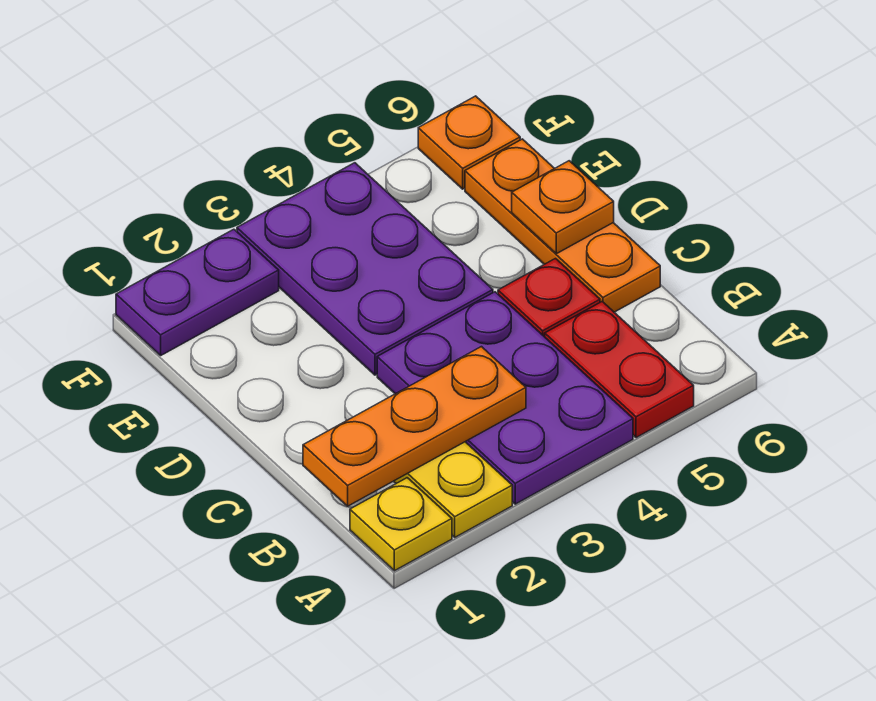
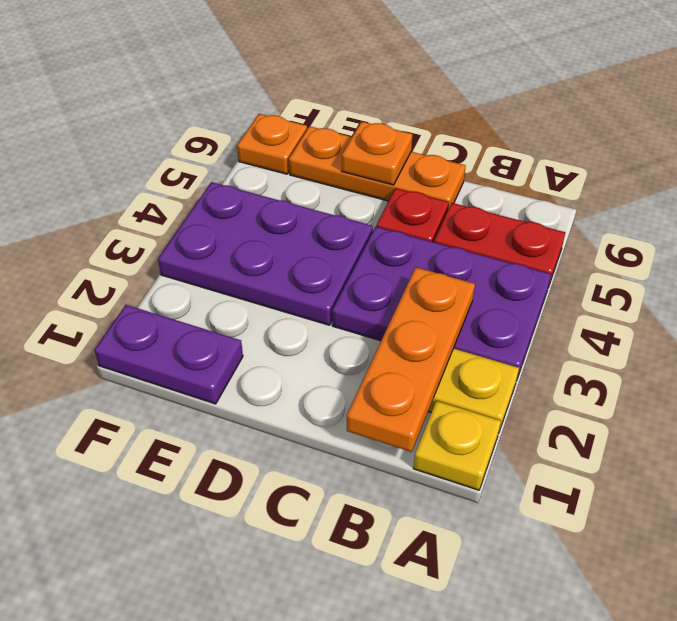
purple 1x2 plate [116,229,279,355] -> purple 1x2 plate turned to [94,305,243,404]

